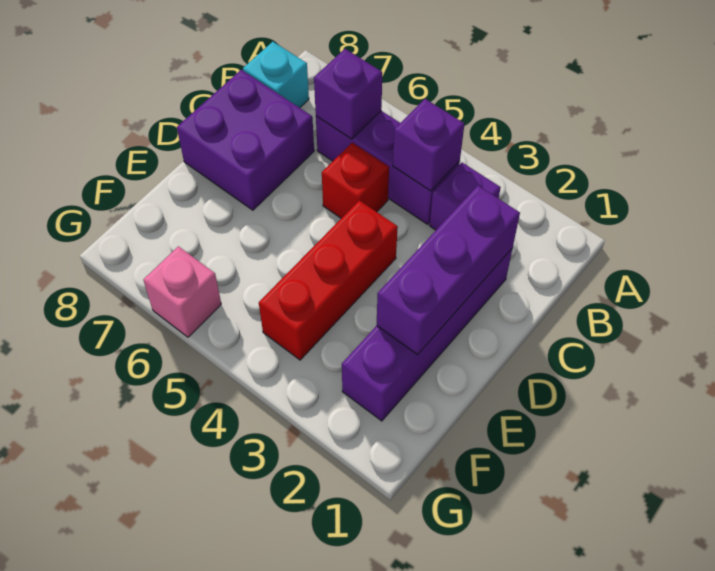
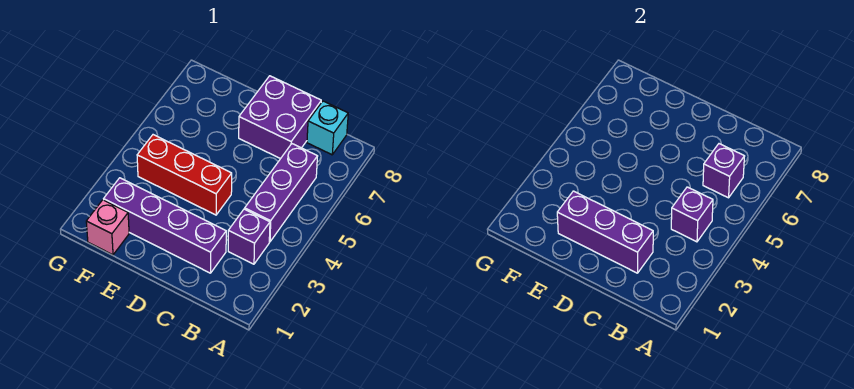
red 1x1 brick [322,143,389,218] -> none
pink 1x1 brick [143,246,221,337] -> pink 1x1 brick moved to [86,200,129,255]

